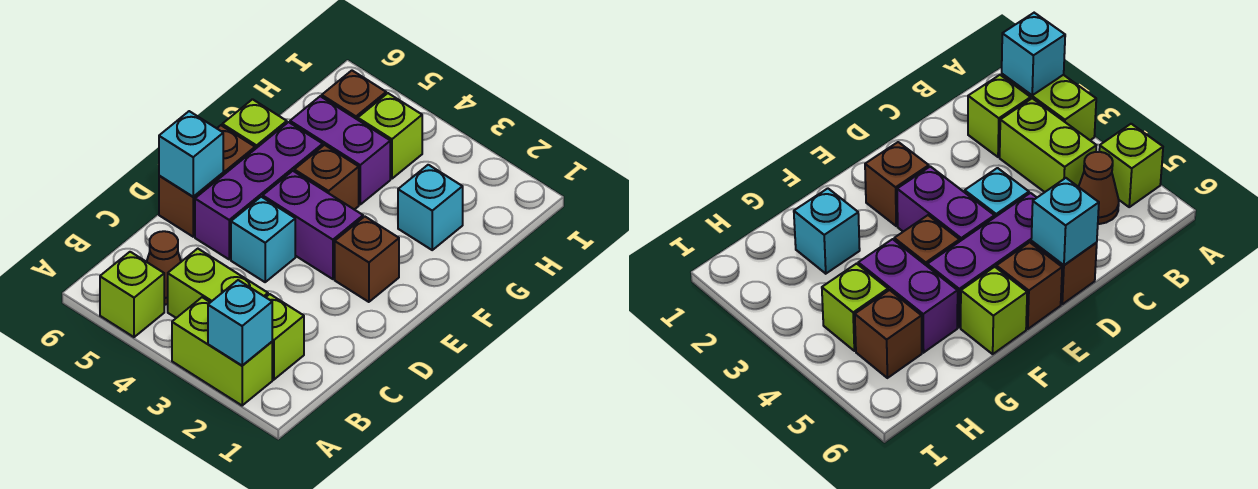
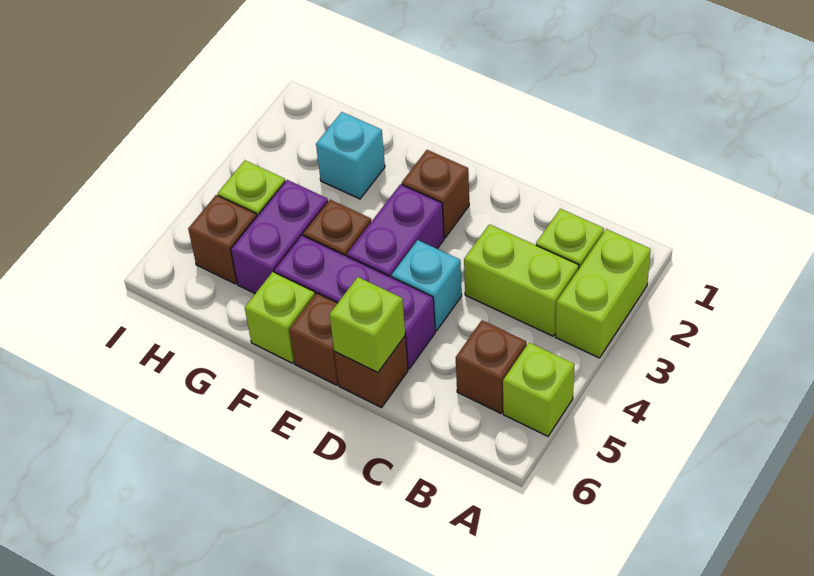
cyan 1x1 brick [208,280,272,366] -> none
lime 1x2 brick [168,249,268,318] -> lime 1x2 brick turned to [464,224,579,336]
brown 1x1 cone [147,231,181,305] -> brown 1x1 brick [456,320,527,413]
cyan 1x1 brick [159,111,223,197] -> lime 1x1 brick [329,277,405,373]

